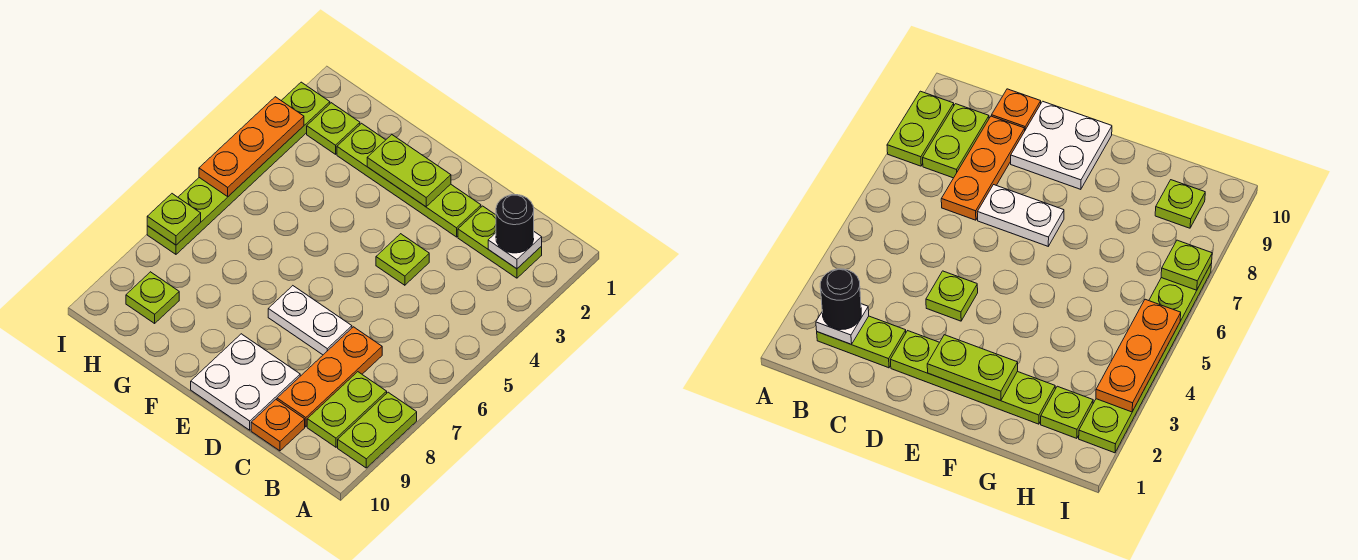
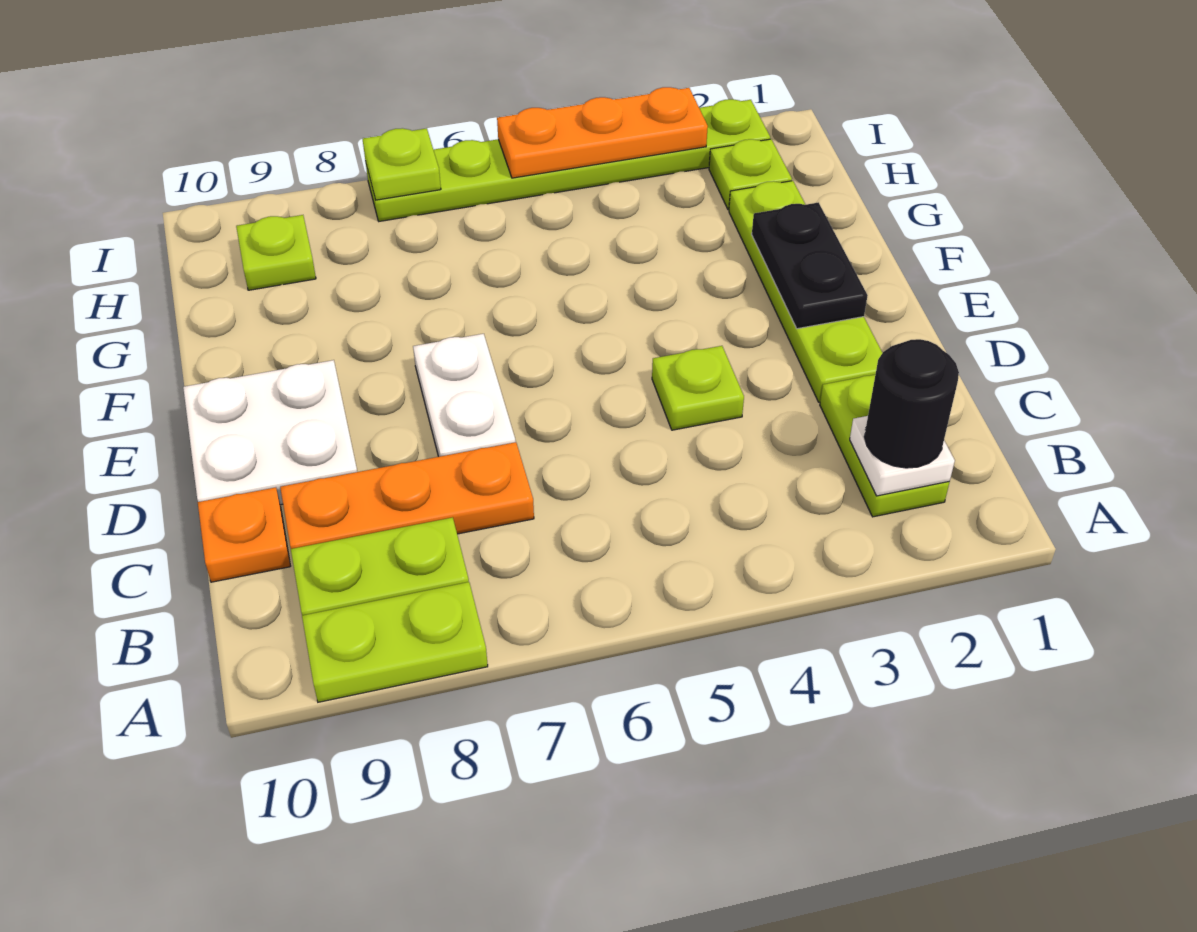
lime 1x2 plate [367,135,451,207] -> black 1x2 plate [752,202,868,329]

